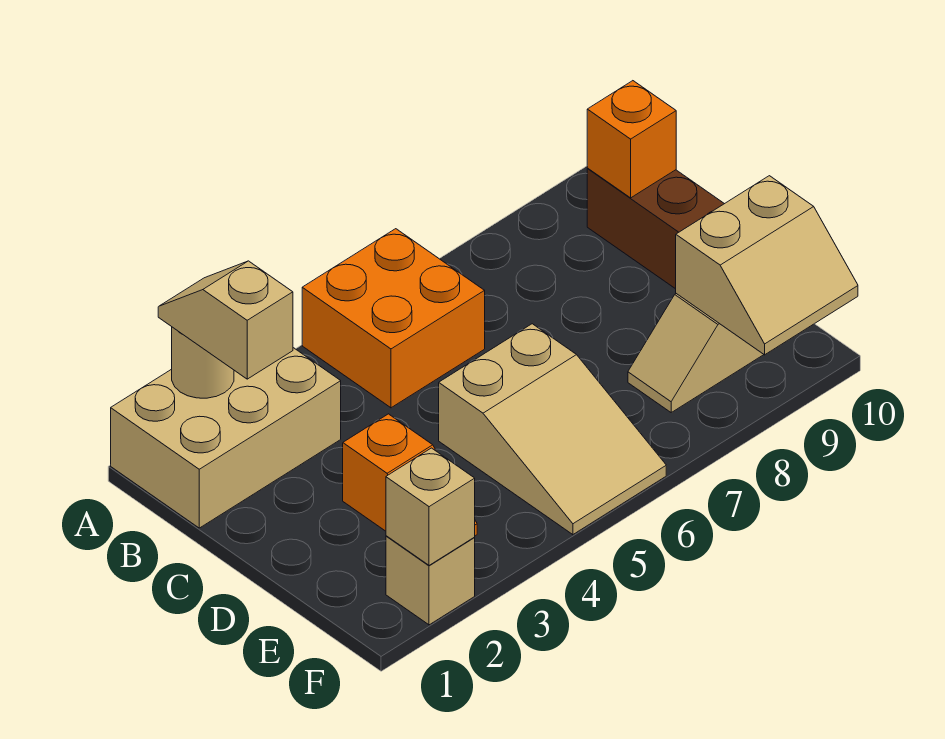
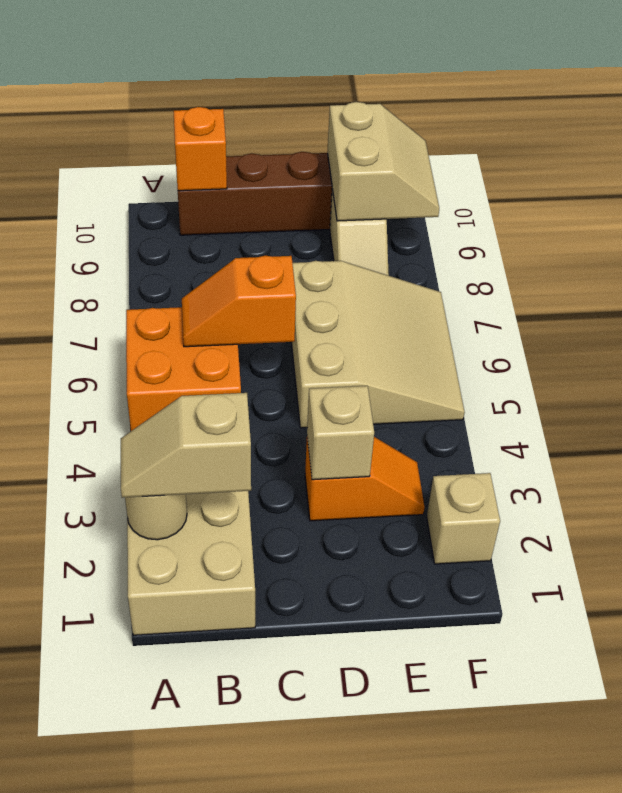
none -> orange 1x2 slope [182,256,296,347]
tan 2x3 slope [439,324,666,535] -> tan 3x3 slope [291,261,465,428]
tan 1x1 brick [386,448,475,565] -> tan 1x1 brick moved to [307,386,374,480]

